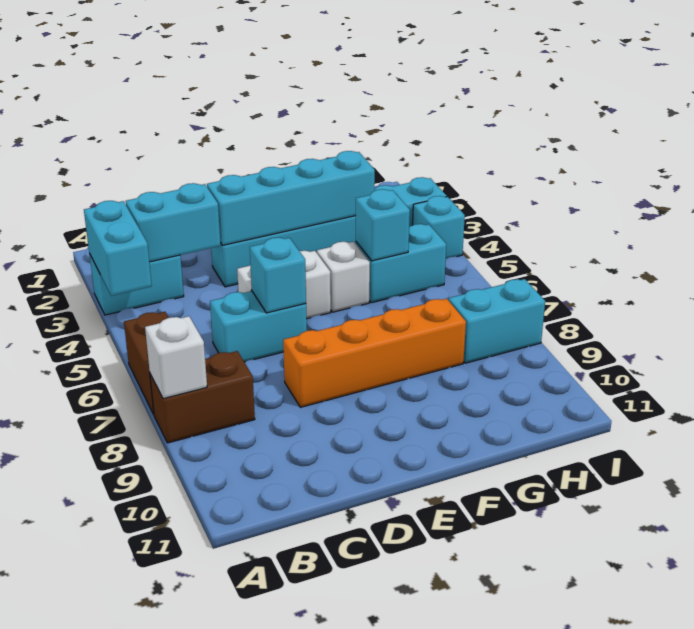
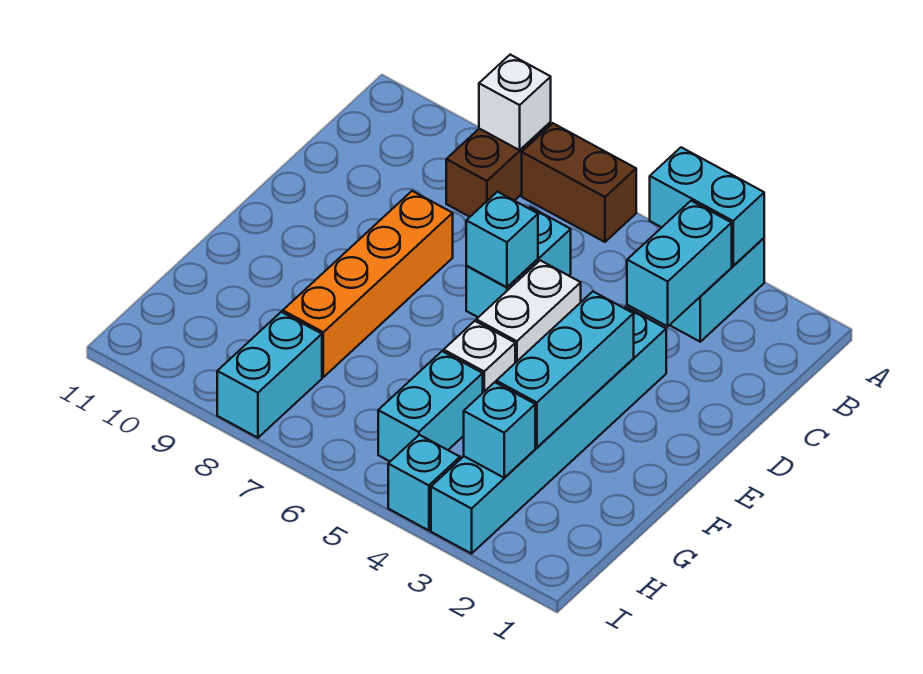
cyan 1x4 brick [207,151,375,245] -> cyan 1x3 brick [496,292,634,447]
cyan 1x1 brick [356,189,410,261] -> cyan 1x1 brick moved to [464,382,535,478]

